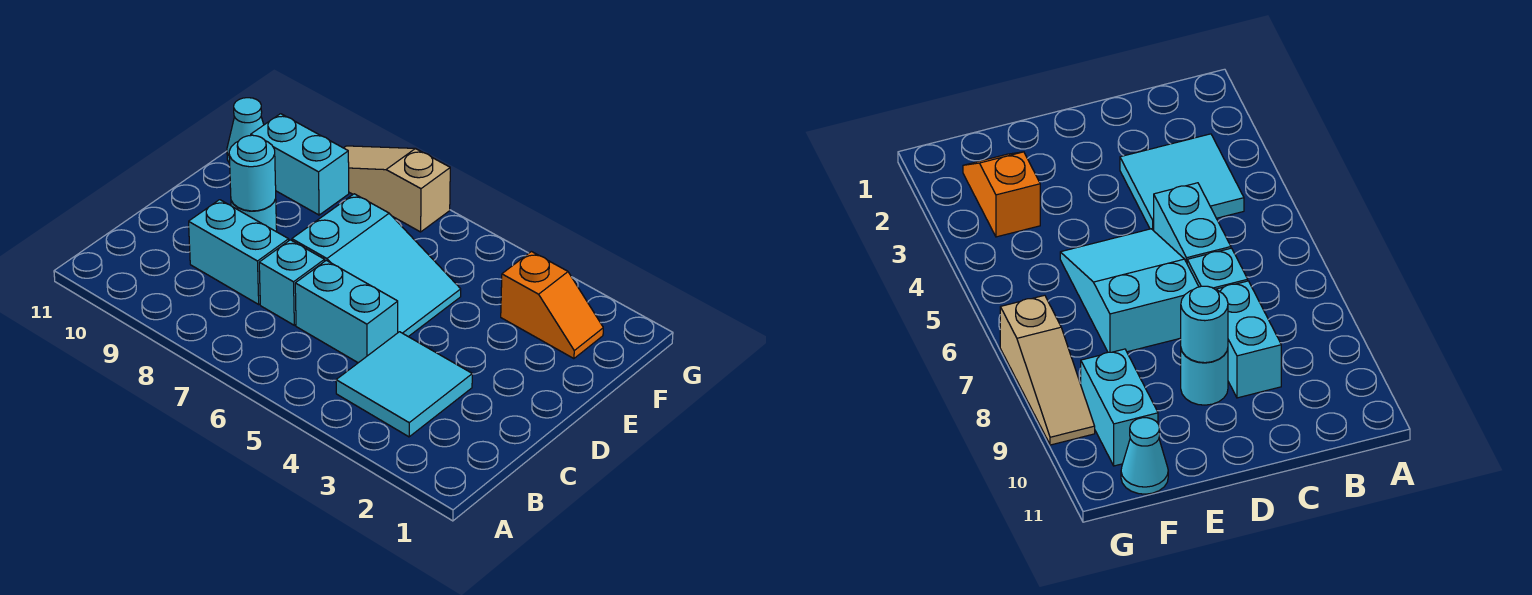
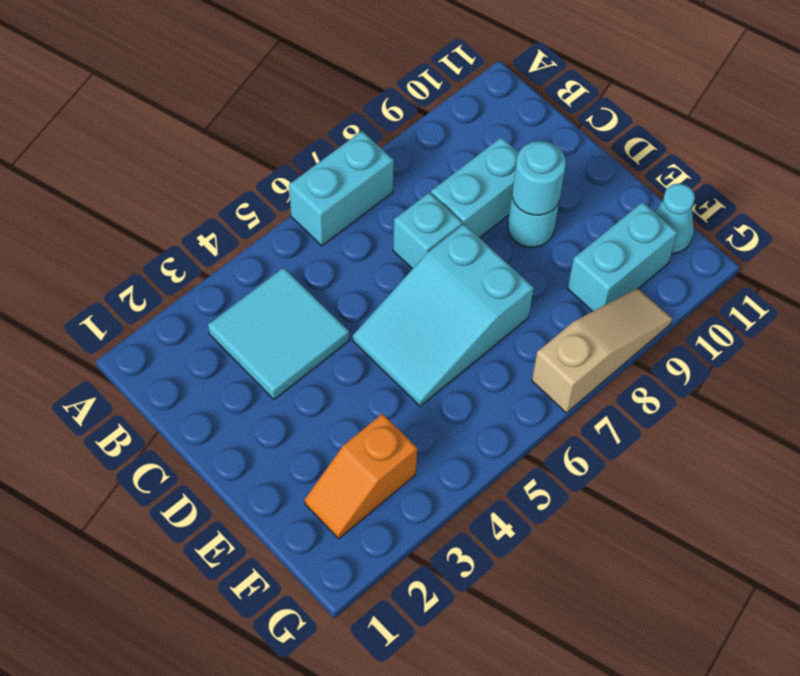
cyan 1x2 brick [295,260,398,363] -> cyan 1x2 brick moved to [289,131,394,246]

